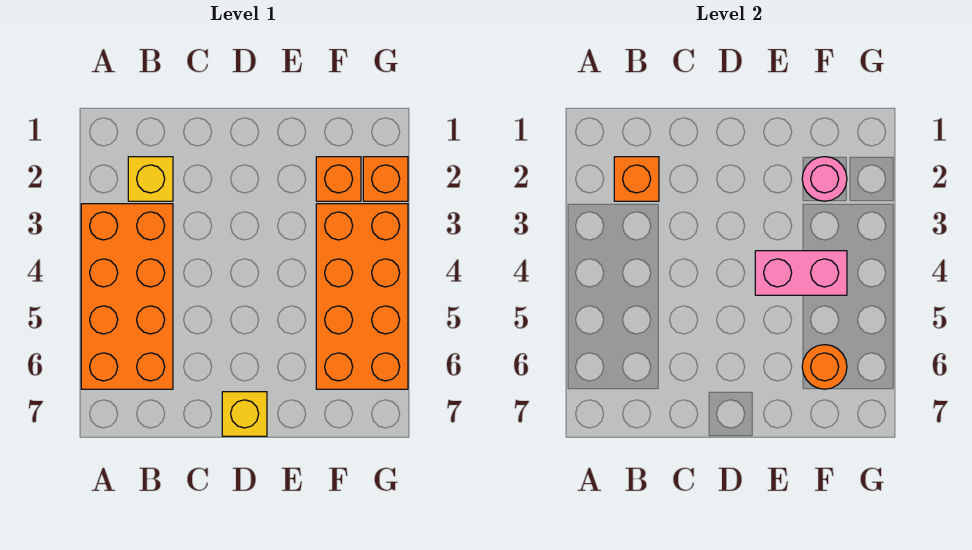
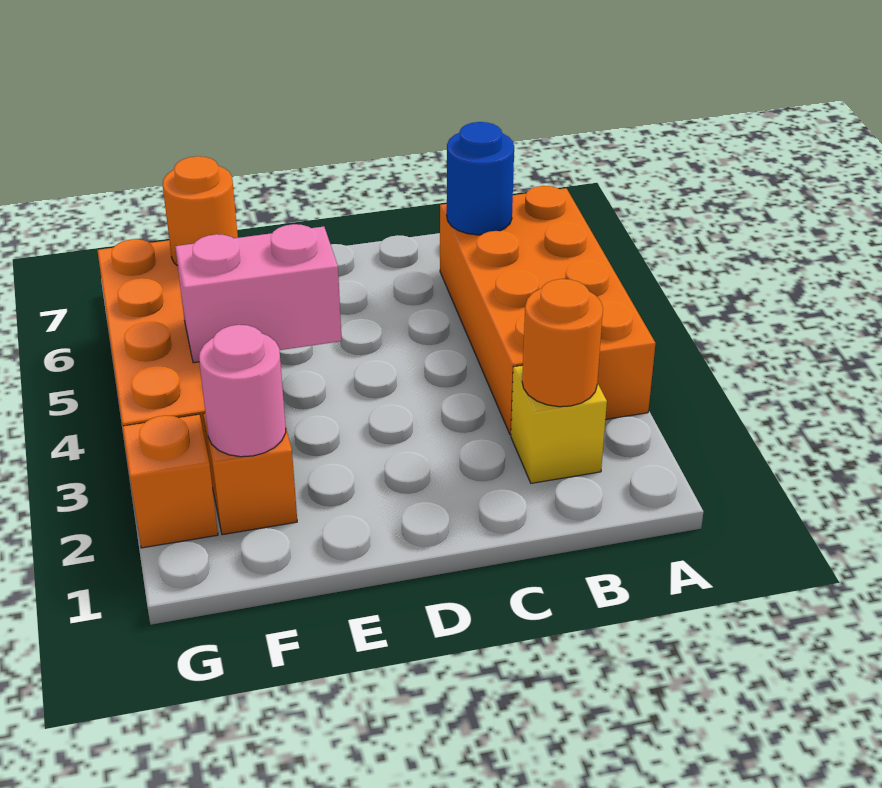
orange 1x1 brick [614,157,659,201] -> orange 1x1 round brick [522,279,603,407]
none -> blue 1x1 round brick [447,122,514,235]
yellow 1x1 brick [222,392,267,436] -> none

